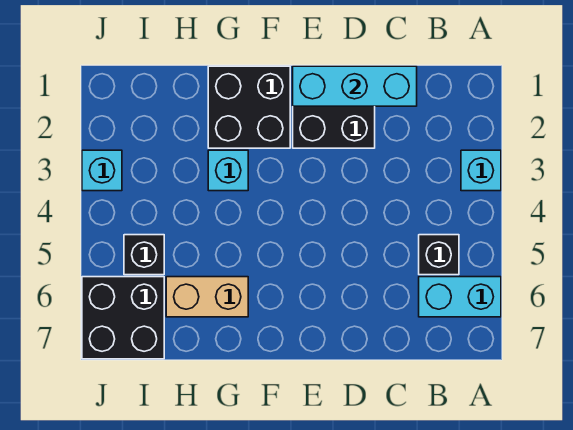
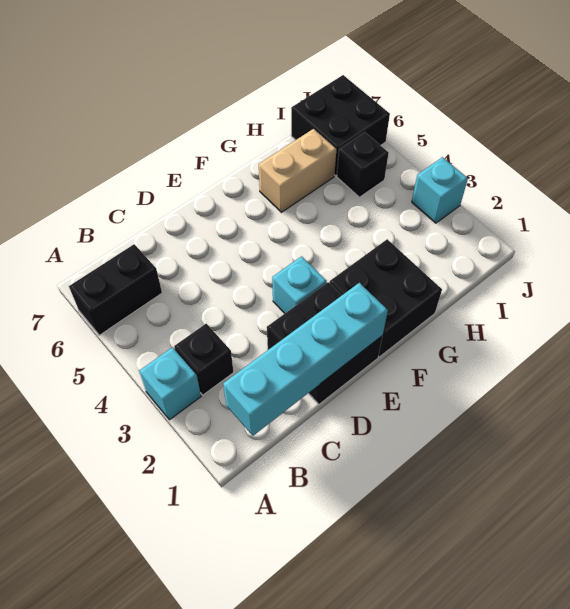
cyan 1x2 brick [419,277,501,317] -> black 1x2 brick [69,244,162,335]
black 1x1 brick [419,235,459,275] -> black 1x1 brick moved to [174,324,234,395]
cyan 1x3 brick [293,66,417,106] -> cyan 1x4 brick [223,283,388,436]
cyan 1x1 brick [208,150,248,191] -> cyan 1x1 brick moved to [272,256,327,313]

